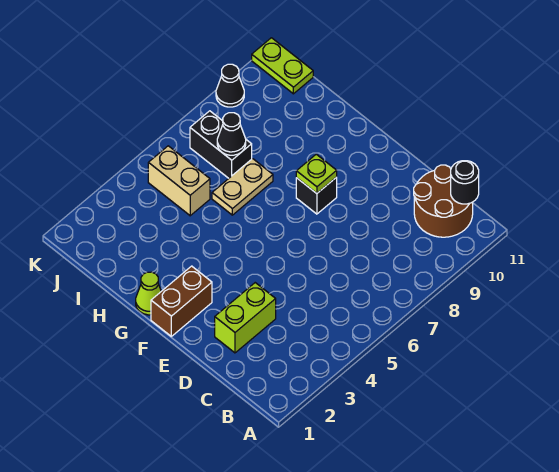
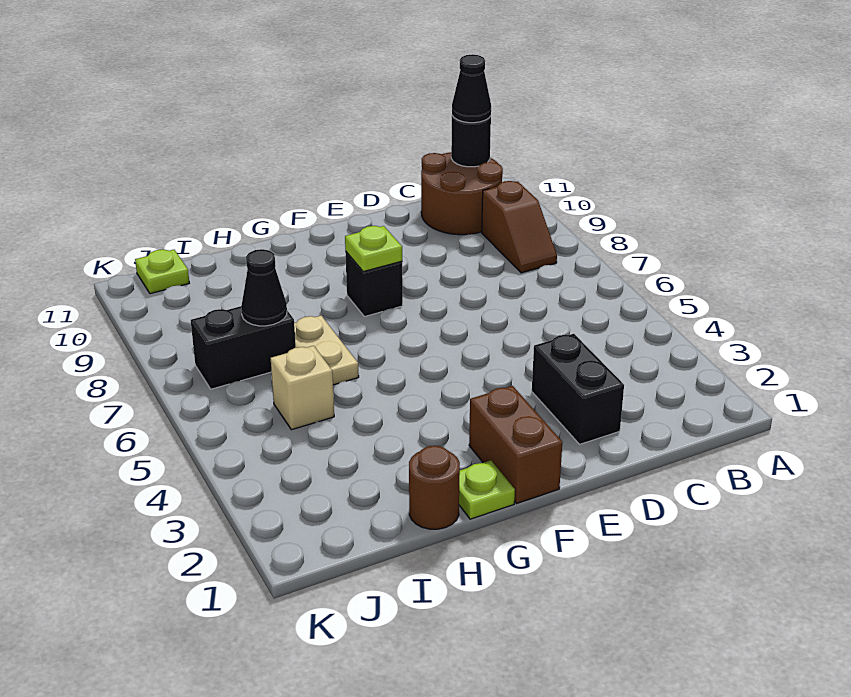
none -> brown 1x2 slope [482,181,557,273]
lime 1x2 brick [215,283,276,353] -> black 1x2 brick [532,334,624,444]
lime 1x1 cone [136,272,161,315] -> lime 1x1 plate [459,460,515,519]
none -> brown 1x1 round brick [409,446,460,529]
tan 1x2 brick [148,146,210,216] -> tan 1x1 brick [271,346,334,430]
lime 1x2 plate [252,38,313,94] -> lime 1x1 plate [135,249,189,294]
black 1x1 cone [216,64,244,107] -> black 1x1 cone moved to [452,54,491,123]

